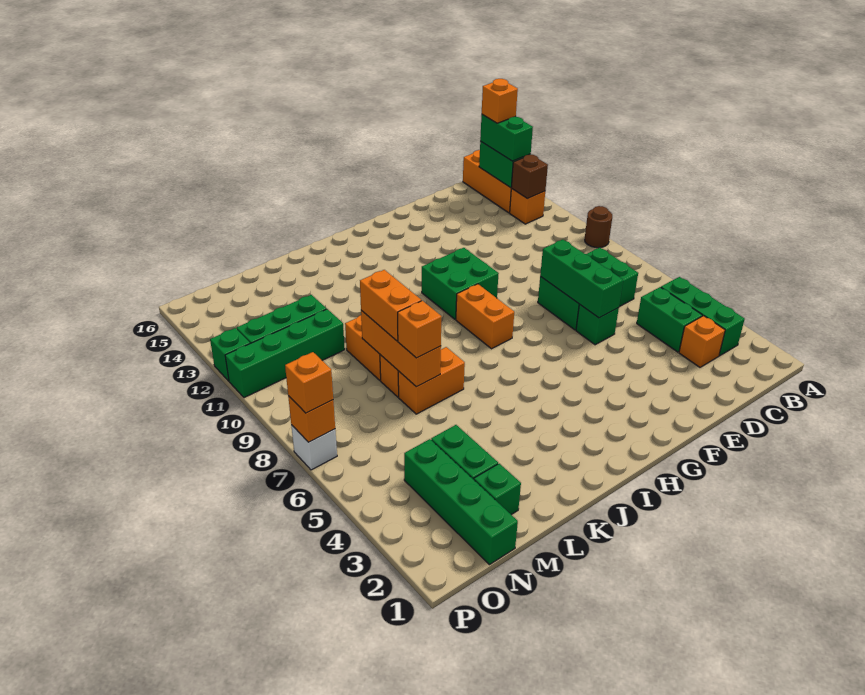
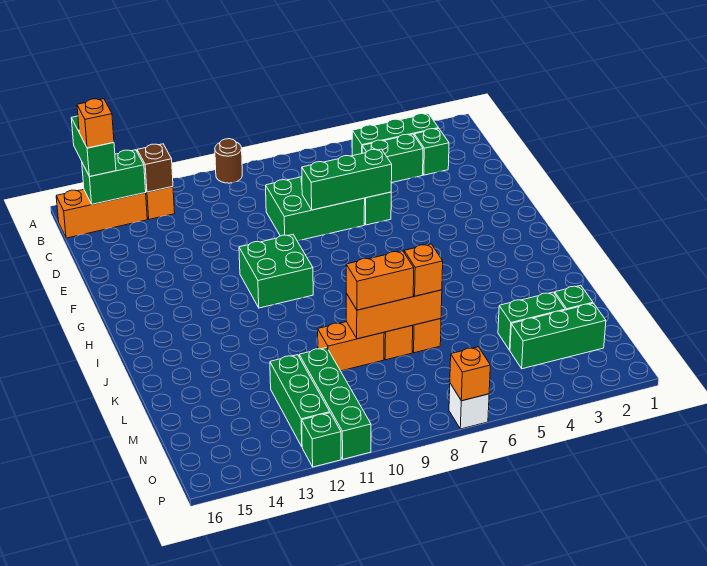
green 1x2 brick [480,115,533,161] -> green 1x2 brick turned to [71,116,116,177]
orange 1x1 brick [679,316,725,367] -> green 1x1 brick [414,128,449,175]
green 2x3 brick [538,247,638,330] -> green 2x3 brick turned to [266,177,365,241]
orange 1x2 brick [456,284,514,349] -> none
green 1x4 brick [404,439,518,565] -> green 1x3 brick [510,303,606,369]
orange 1x1 brick [285,352,333,413] -> none

